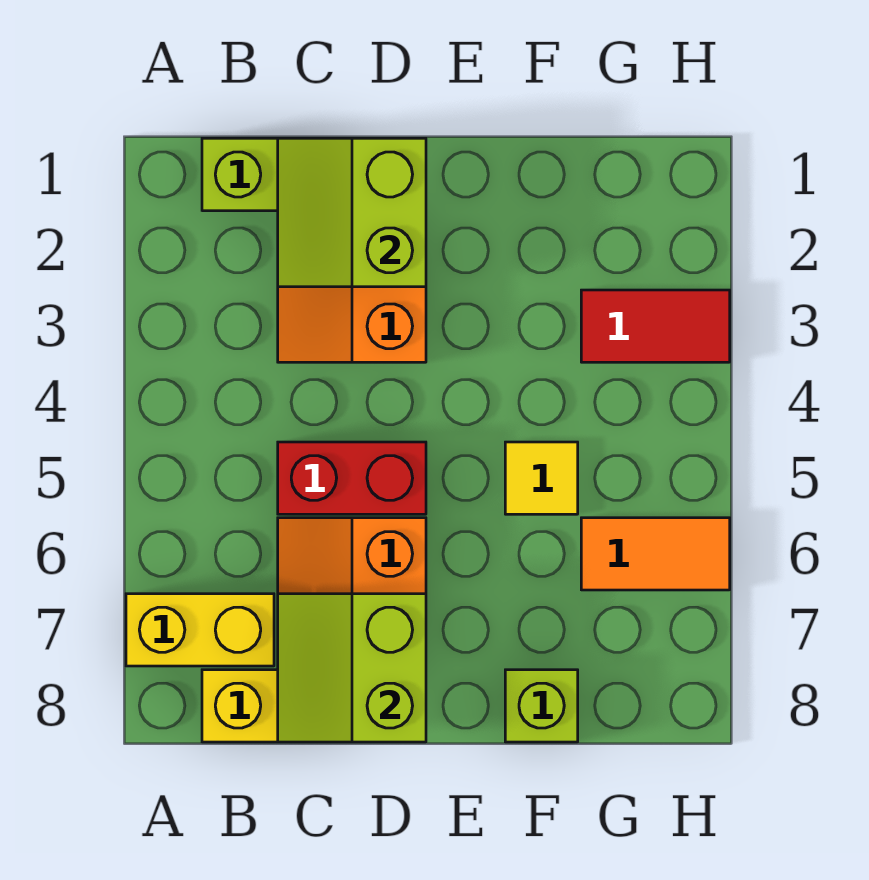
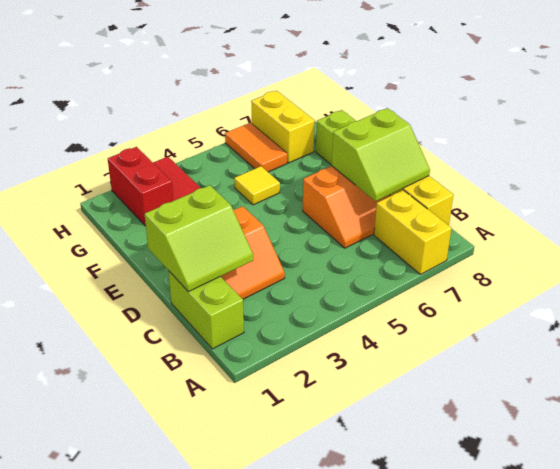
red 1x2 brick [278,442,426,514] -> red 1x2 brick moved to [108,147,173,226]
none -> yellow 1x2 brick [251,91,315,163]

